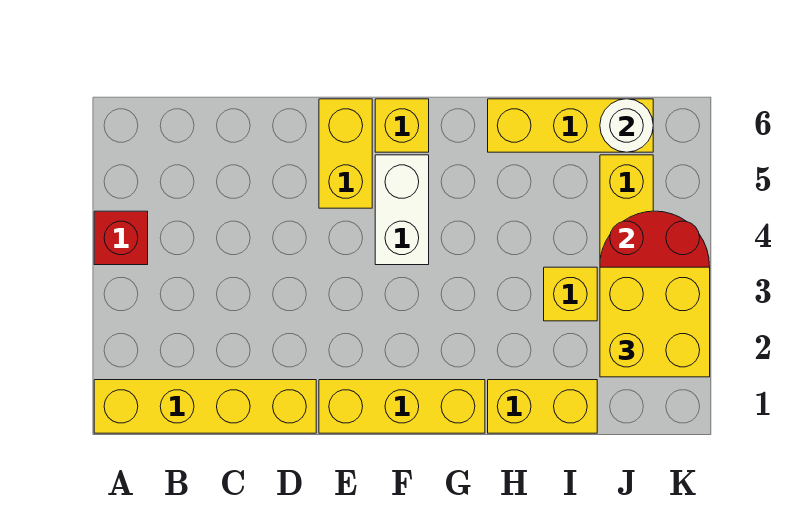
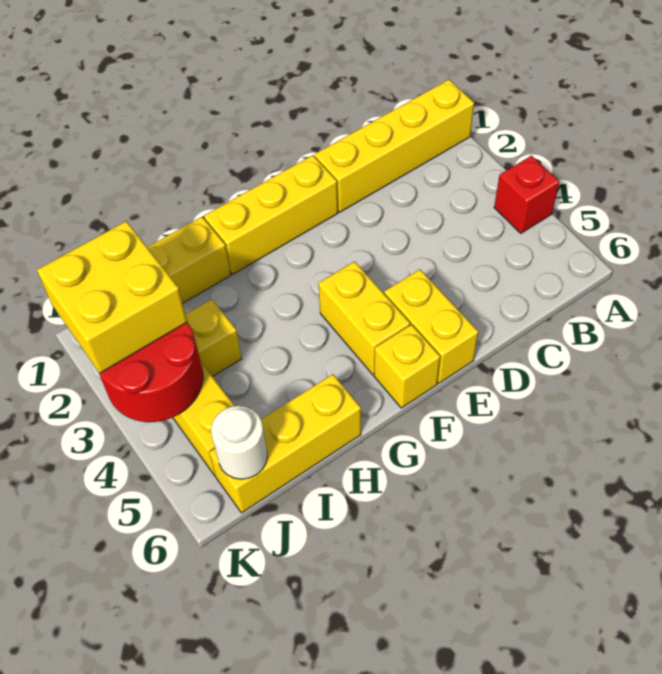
white 1x2 brick [375,155,429,265] -> yellow 1x2 brick [318,262,410,375]

